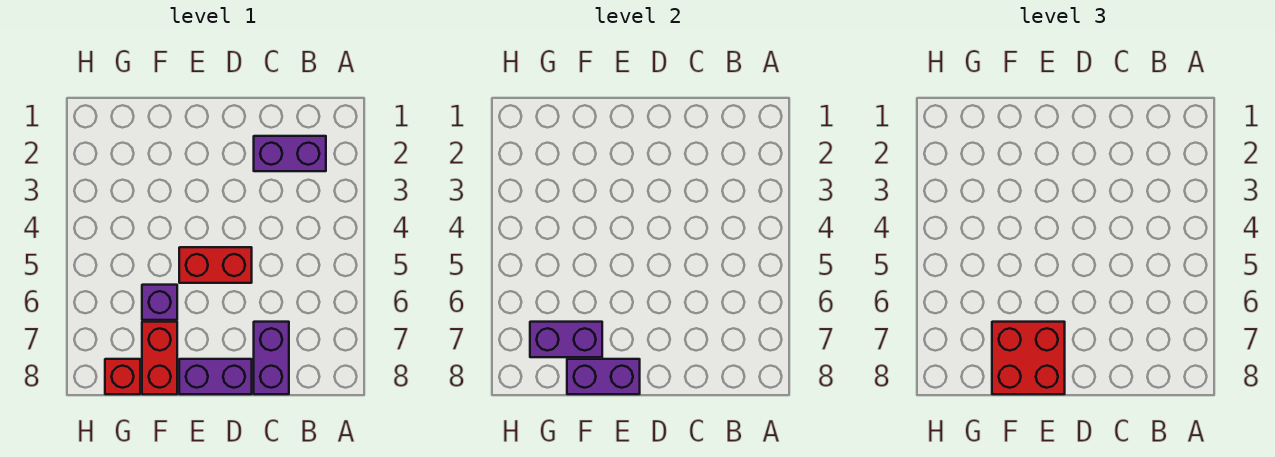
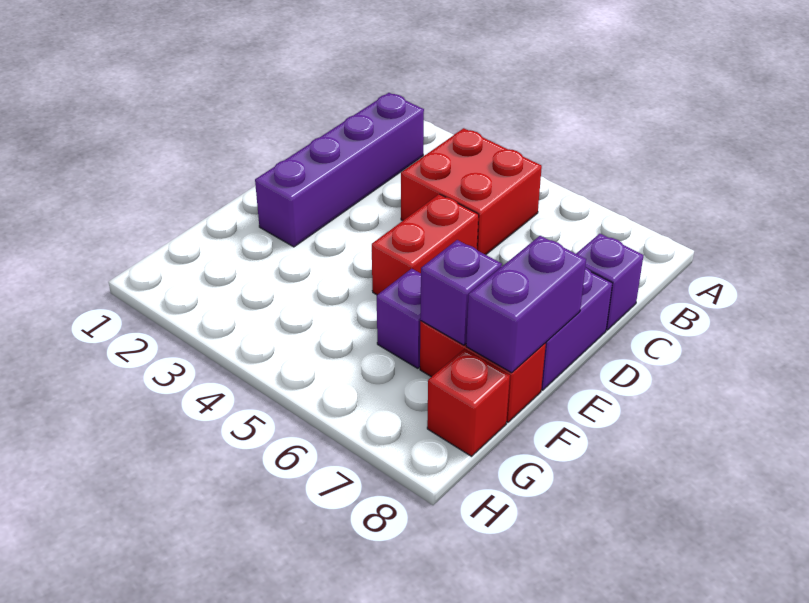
purple 1x2 brick [254,136,326,171] -> purple 1x4 brick [255,93,424,247]
purple 1x2 brick [254,322,289,394] -> purple 1x1 brick [576,234,644,330]
red 2x2 brick [992,322,1065,394] -> red 2x2 brick moved to [401,128,542,255]
purple 1x2 brick [530,322,602,357] -> purple 1x1 brick [420,240,502,345]

